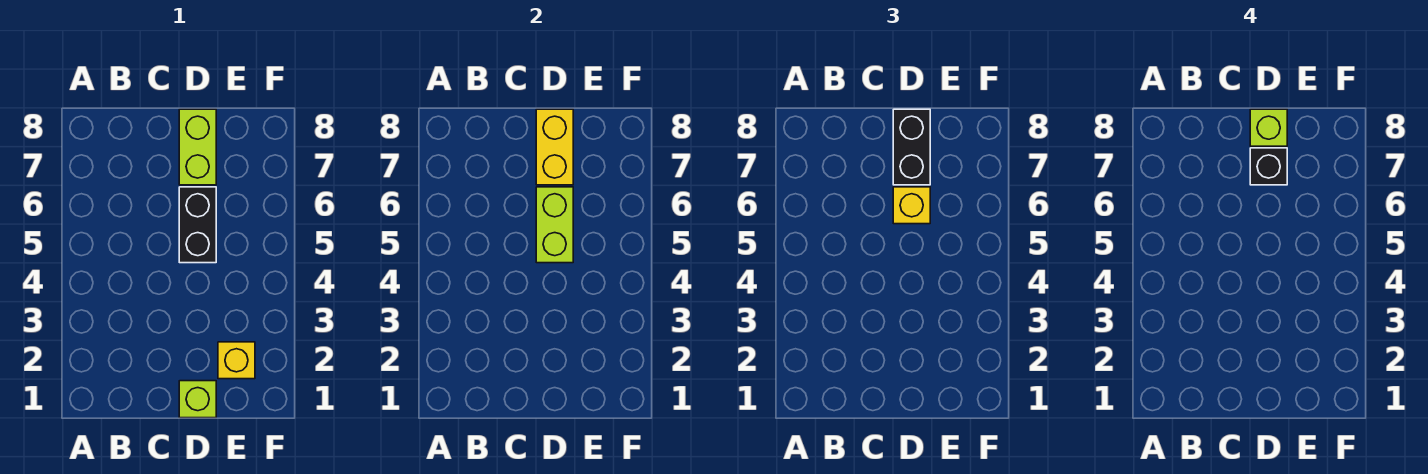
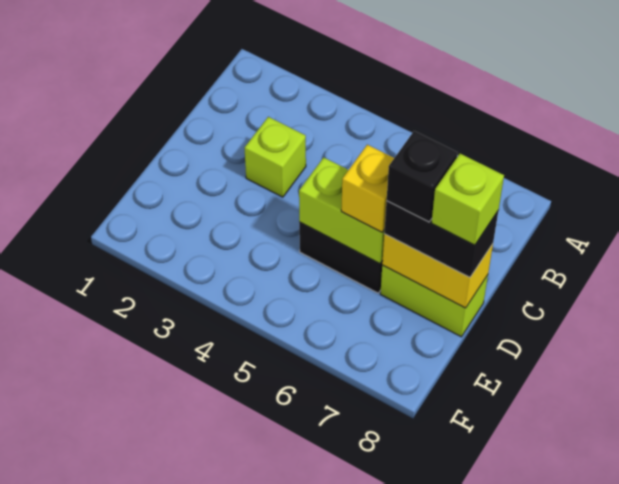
lime 1x1 brick [179,381,216,418] -> lime 1x1 brick moved to [245,117,306,197]
yellow 1x1 brick [218,342,255,379] -> none

